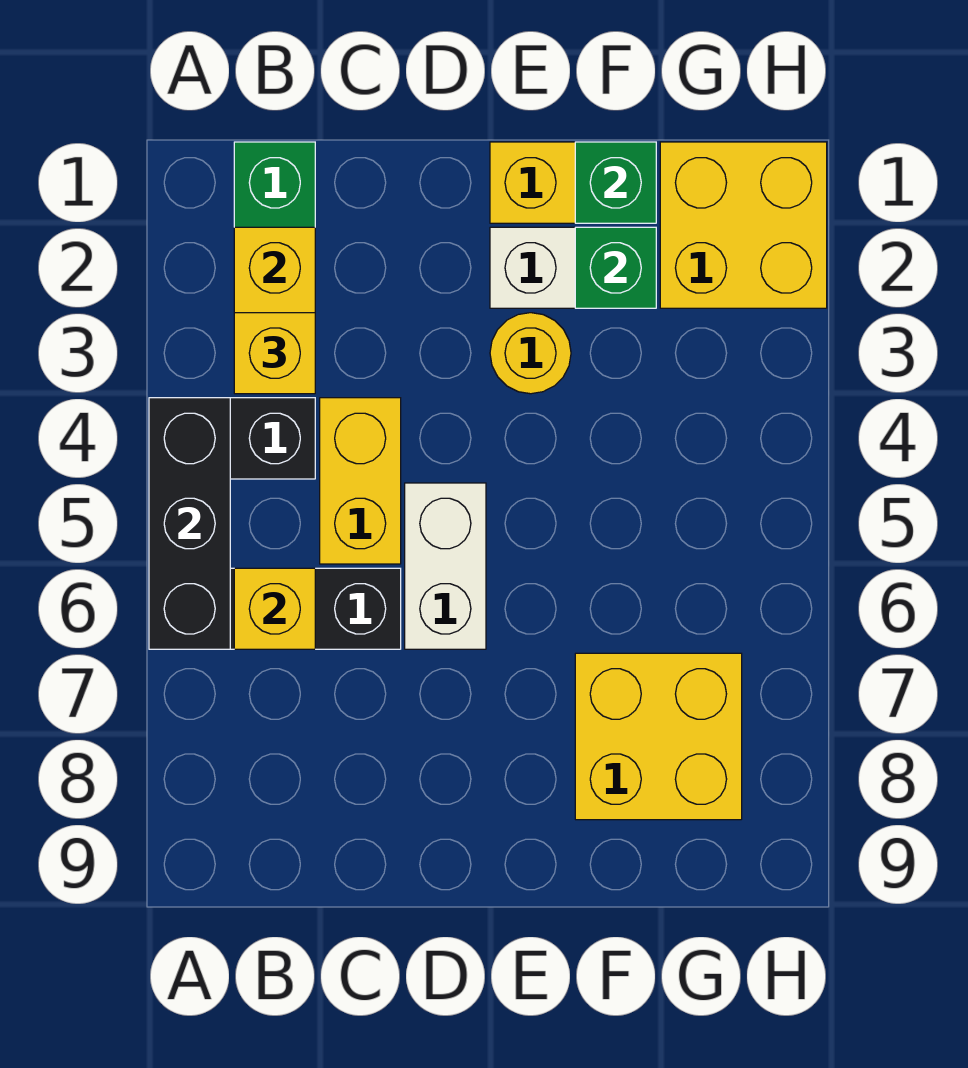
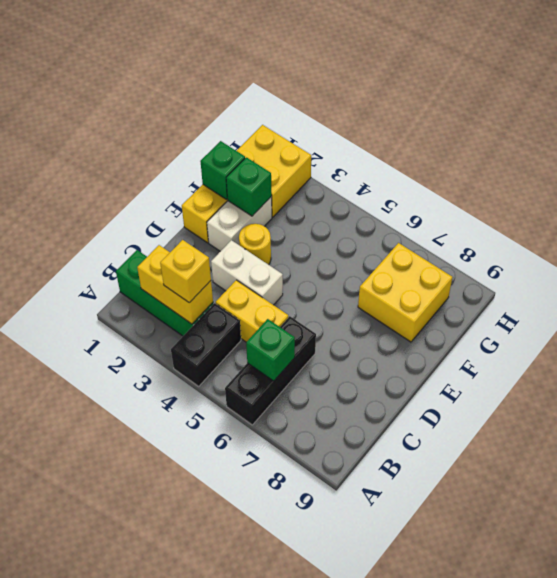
black 1x3 brick [149,398,230,649] -> none
yellow 1x1 brick [234,568,315,649] -> green 1x1 brick [246,319,295,381]
white 1x2 brick [405,483,486,649] -> white 1x2 brick moved to [211,240,283,305]

